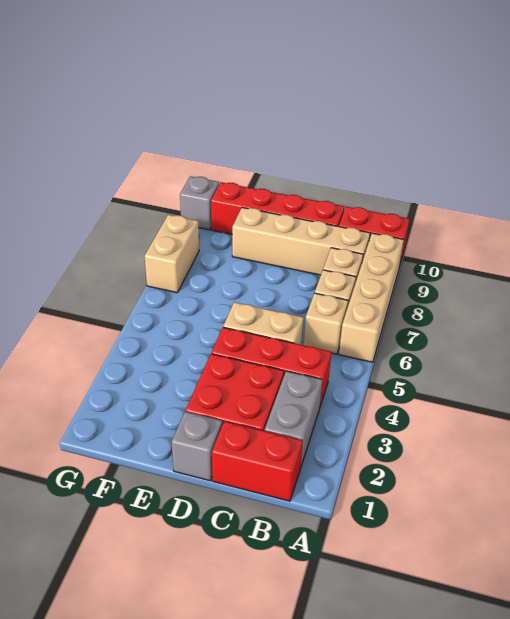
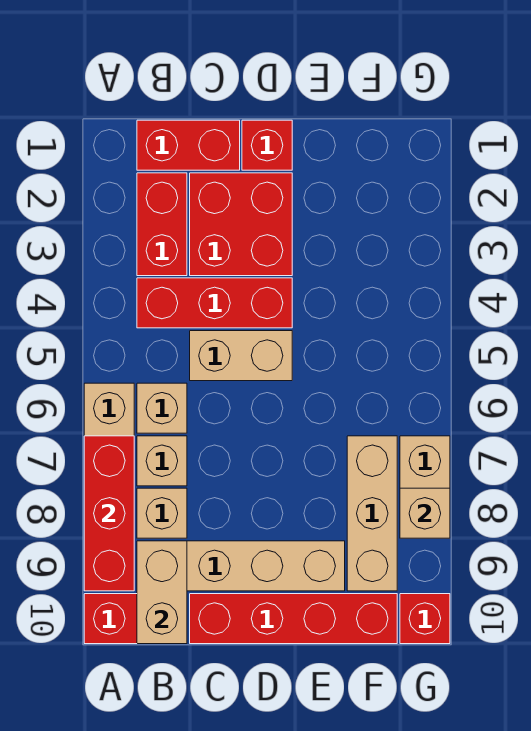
none -> red 1x3 brick [84,436,134,591]
grey 1x2 brick [265,371,322,468] -> red 1x2 brick [137,173,187,276]
none -> tan 1x2 brick [137,541,187,644]
grey 1x1 brick [171,412,222,481] -> red 1x1 brick [242,120,292,170]
none -> tan 1x3 brick [347,436,397,591]
none -> tan 1x1 brick [400,488,450,538]
grey 1x1 brick [180,176,219,230] -> red 1x1 brick [400,594,450,644]

